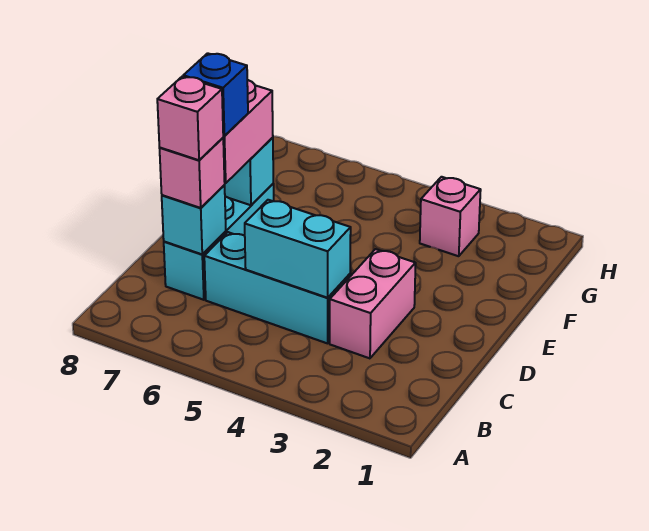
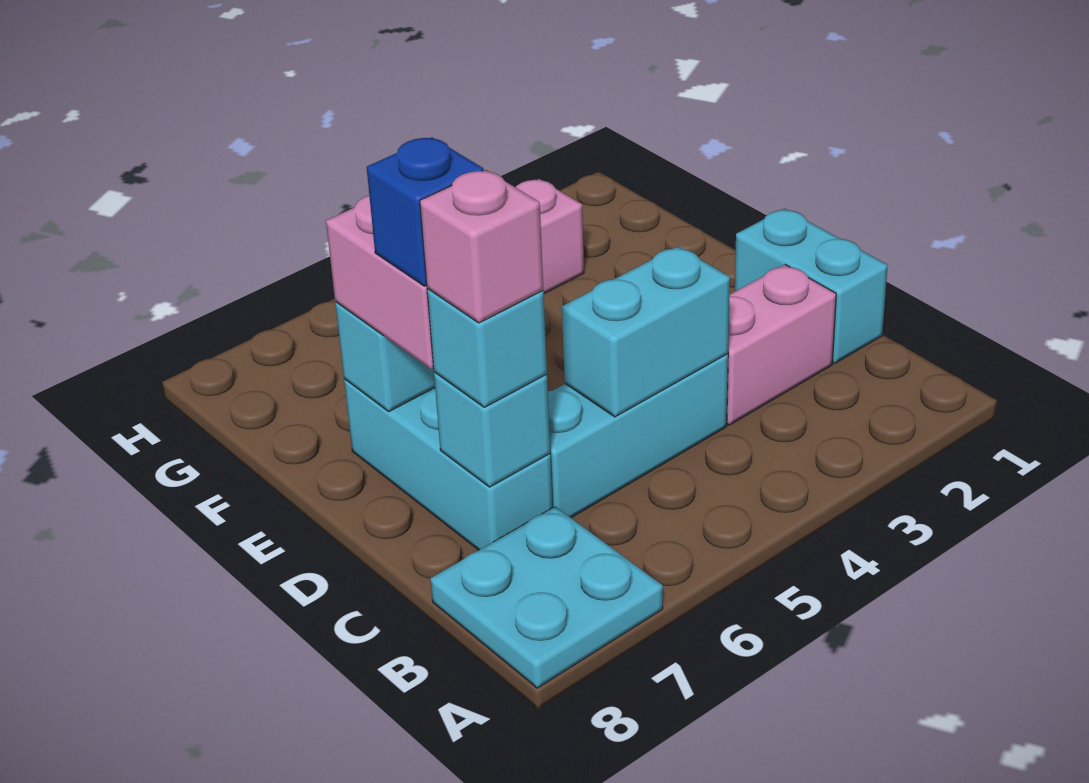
none -> cyan 2x2 plate [430,506,663,688]
none -> cyan 1x2 brick [735,209,888,363]
pink 1x2 brick [330,249,416,358] -> pink 1x2 brick turned to [727,265,836,425]
pink 1x1 brick [160,138,225,208] -> cyan 1x1 brick [427,289,547,407]

